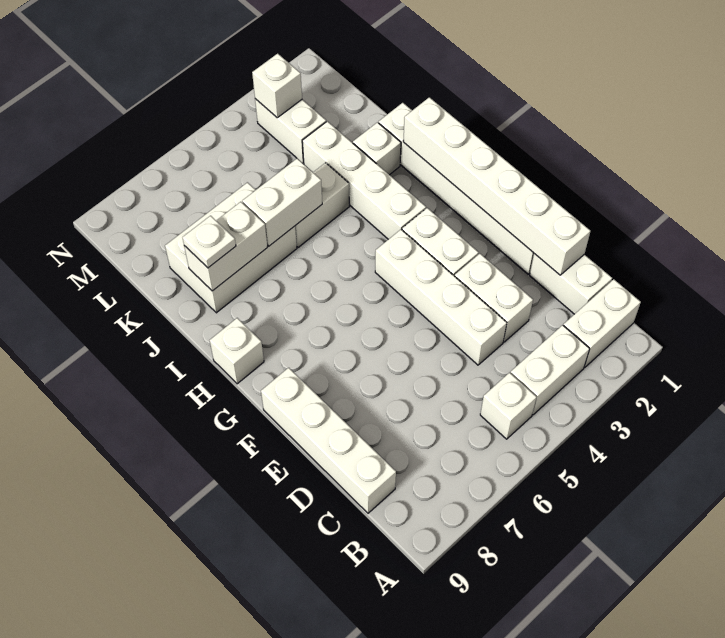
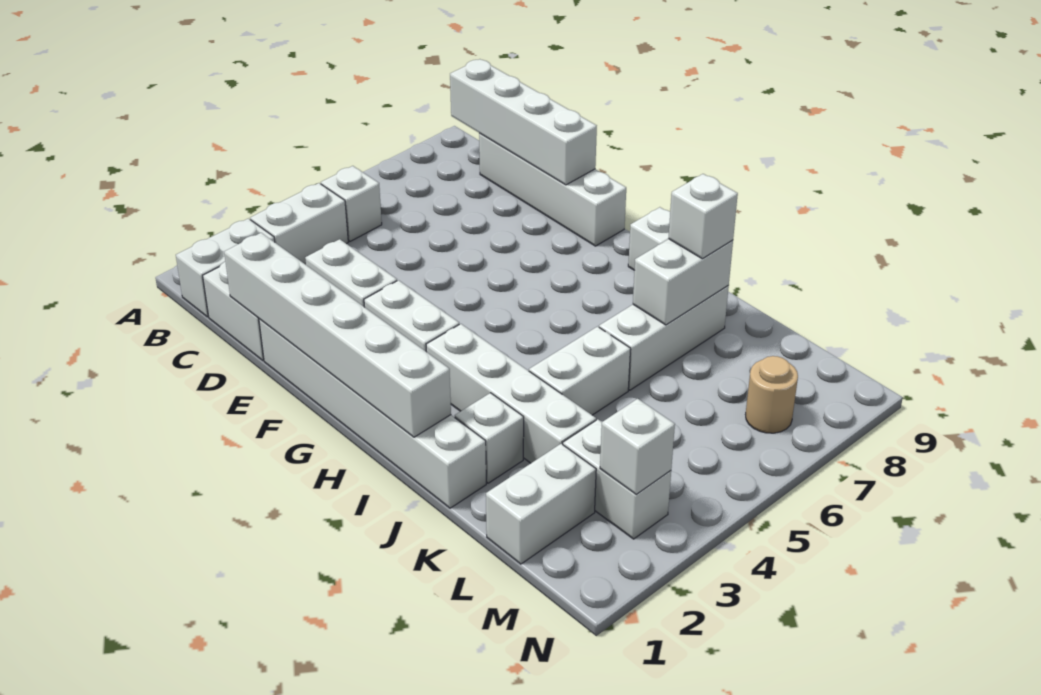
white 1x4 brick [375,230,507,365] -> white 1x4 brick moved to [450,59,597,185]
white 1x2 brick [242,159,322,246] -> white 1x2 brick moved to [486,444,596,564]
white 2x3 brick [165,182,297,313] -> white 1x3 brick [599,286,729,390]
white 1x1 plate [182,216,236,268] -> white 1x1 brick [668,174,738,259]
none -> tan 1x1 round brick [746,356,798,433]

